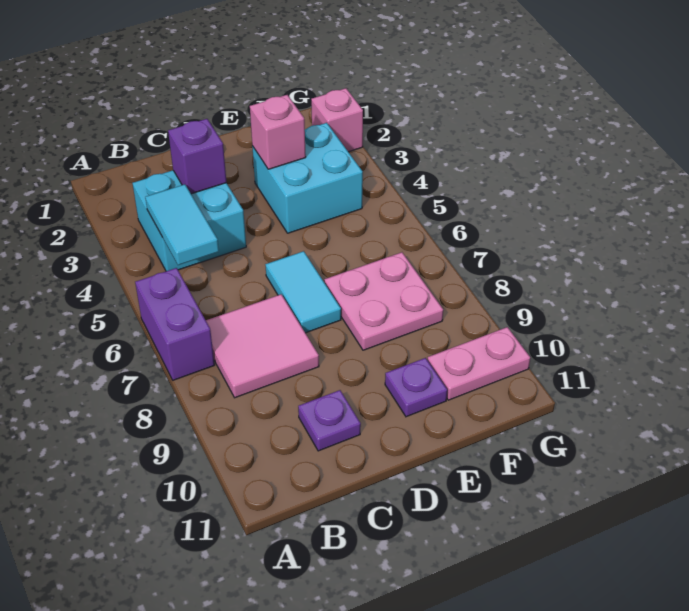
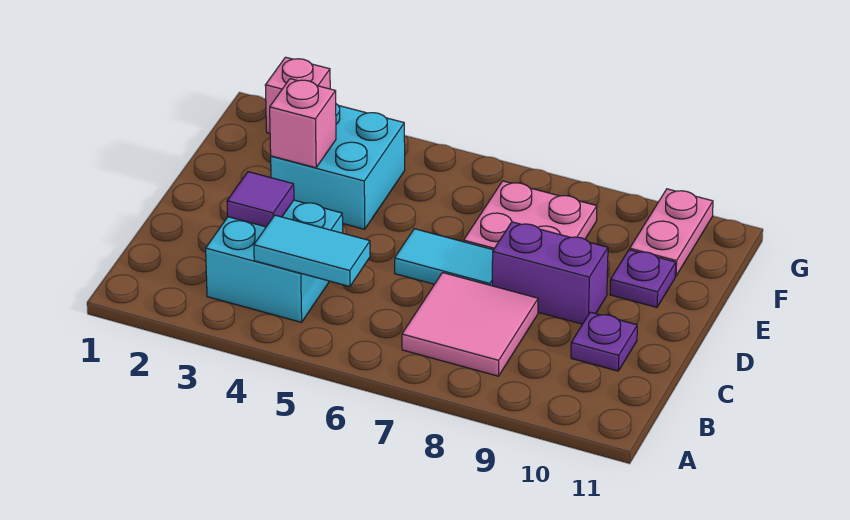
purple 1x2 brick [135,268,214,380] -> purple 1x2 brick moved to [492,222,608,324]
purple 1x1 brick [168,119,227,194] -> purple 1x1 tile [227,172,294,227]

